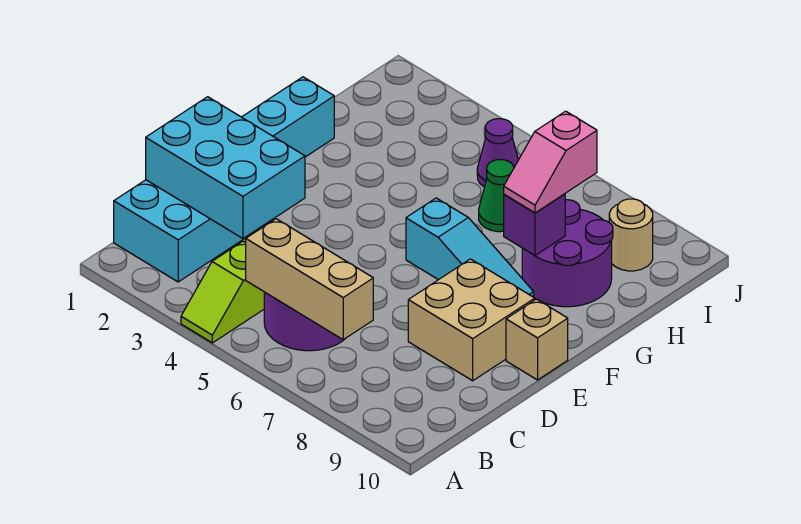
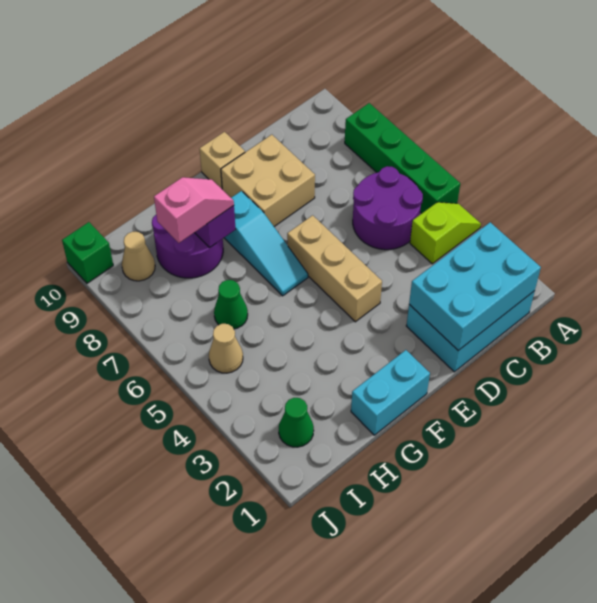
none -> green 1x4 brick [345,103,460,213]
tan 1x3 brick [246,219,373,340] -> tan 1x3 brick moved to [287,215,382,322]
cyan 2x3 brick [146,97,305,238] -> cyan 2x3 brick turned to [409,222,541,351]
cyan 1x3 slope [406,198,534,297] -> cyan 1x3 slope turned to [224,191,308,296]
none -> green 1x1 cone [279,398,314,447]
purple 1x1 cone [477,119,518,187] -> tan 1x1 cone [209,324,243,373]
tan 1x1 round brick [609,199,653,271] -> tan 1x1 cone [122,232,155,281]
none -> green 1x1 brick [62,222,113,283]

